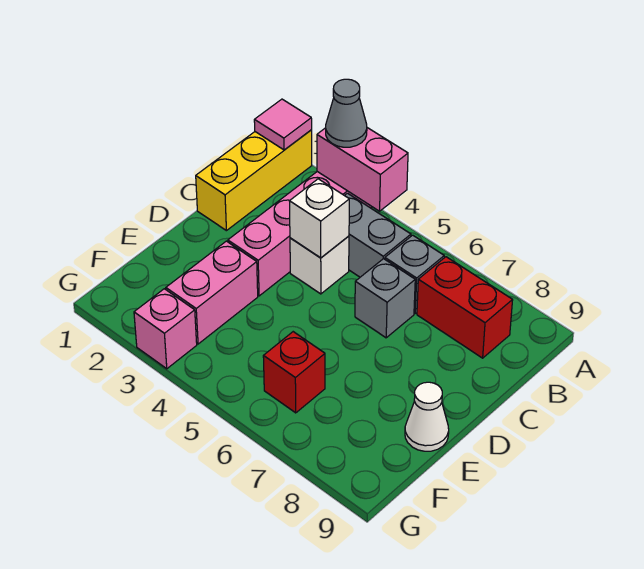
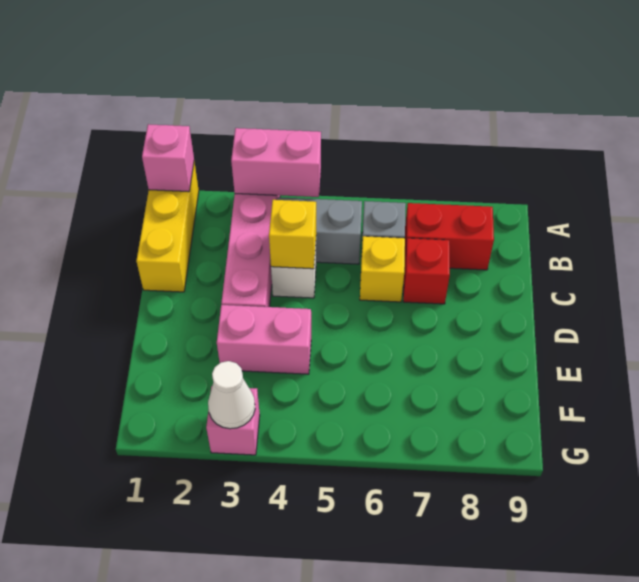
pink 1x1 tile [254,99,312,150] -> pink 1x1 brick [142,124,194,192]
grey 1x1 cone [326,79,367,147] -> none
white 1x1 brick [290,179,349,258] -> yellow 1x1 brick [269,200,316,269]
grey 1x1 brick [355,259,415,338] -> yellow 1x1 brick [360,236,405,302]
pink 1x2 brick [166,241,258,344] -> pink 1x2 brick turned to [217,305,311,374]
white 1x1 cone [405,382,449,451] -> white 1x1 cone moved to [208,361,255,429]
red 1x1 brick [263,332,325,413] -> red 1x1 brick moved to [403,238,450,304]

